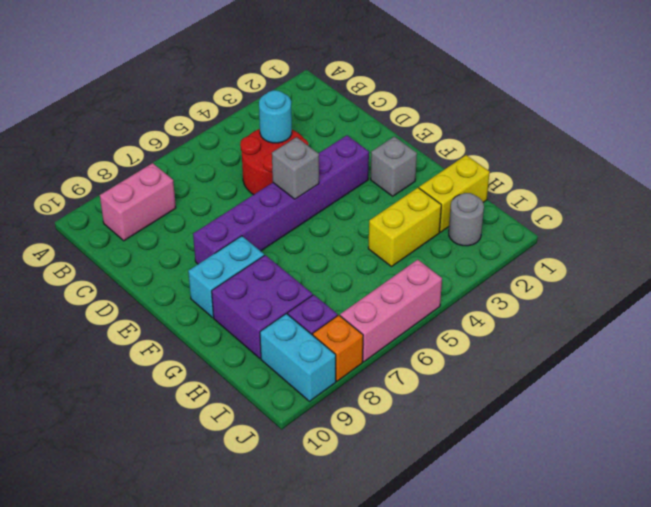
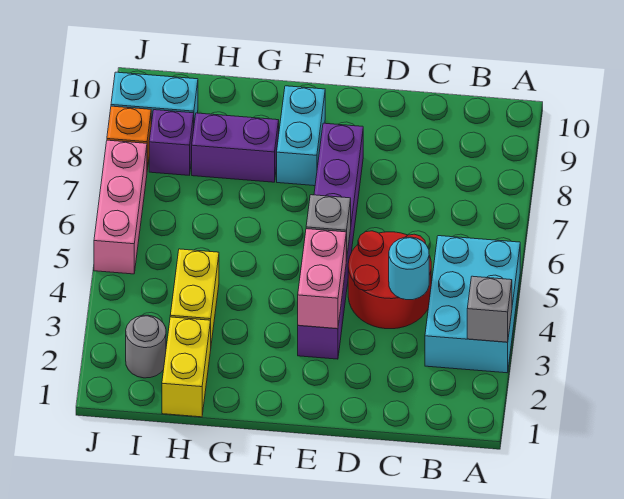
none -> cyan 2x3 brick [425,236,520,373]
pink 1x2 brick [100,163,176,241] -> pink 1x2 brick moved to [298,229,346,329]
grey 1x1 brick [371,137,417,196] -> grey 1x1 brick moved to [467,276,512,342]
purple 2x2 brick [212,255,313,358] -> purple 1x2 brick [192,113,279,182]

